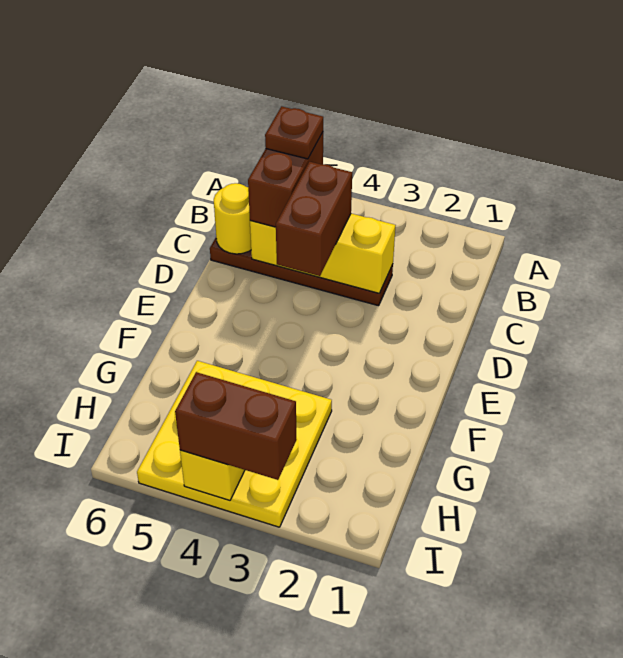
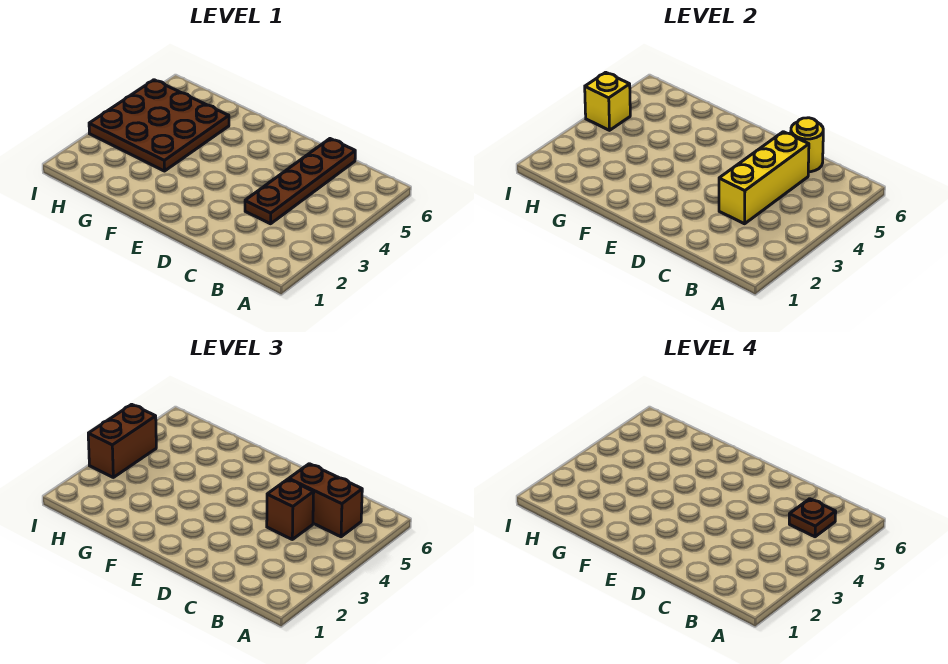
brown 1x2 brick [276,162,352,276] -> brown 1x1 brick [267,479,314,539]
yellow 3x3 plate [137,361,332,527] -> brown 3x3 plate [89,80,229,171]

